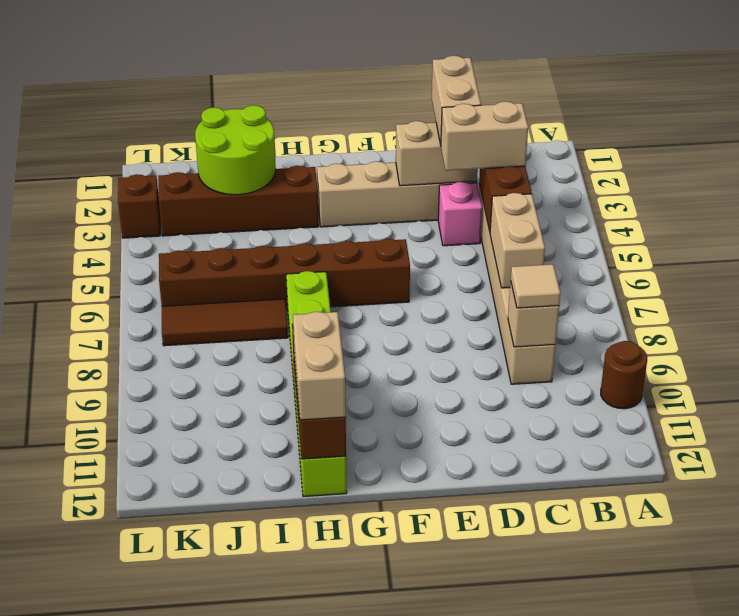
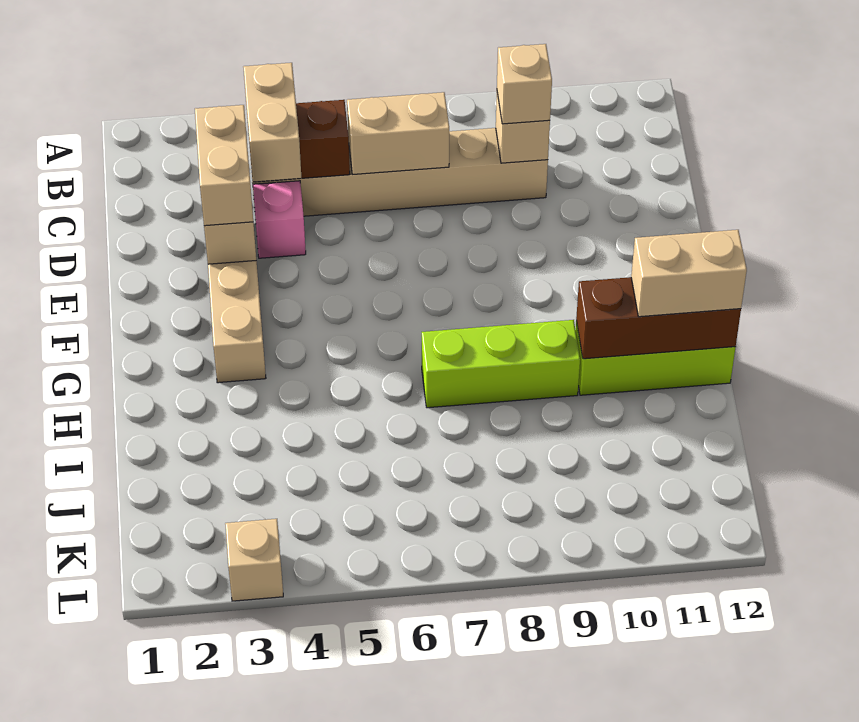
brown 1x1 round brick [601,341,647,409] -> none
tan 1x1 tile [511,264,560,308] -> tan 1x1 brick [497,44,552,124]
tan 1x2 brick [432,56,481,145] -> tan 1x2 brick turned to [195,105,253,226]
brown 1x6 brick [159,239,410,309] -> none
brown 1x4 brick [158,166,319,236] -> none
lime 2x2 round brick [195,105,276,195] -> none
brown 1x3 tile [162,299,288,346] -> none
brown 1x1 brick [118,174,160,238] -> tan 1x1 brick [225,519,283,601]

